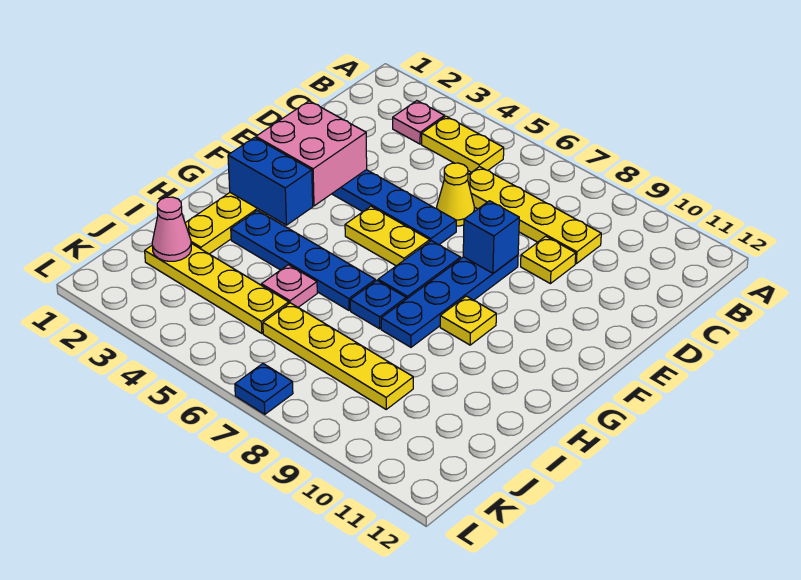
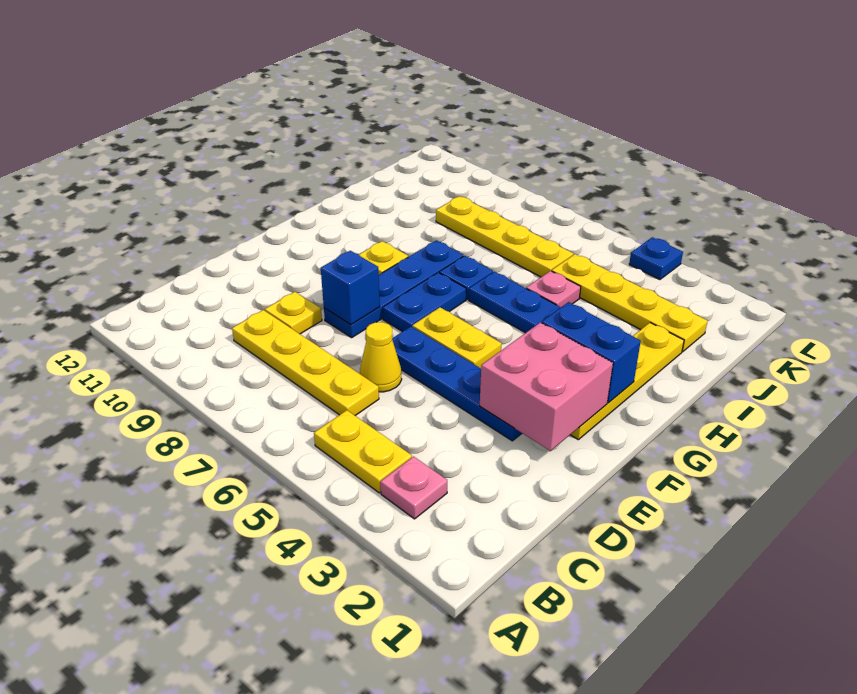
pink 1x1 cone [152,197,191,261] -> none
blue 1x1 plate [235,364,293,414] -> blue 1x1 plate moved to [629,237,683,280]

